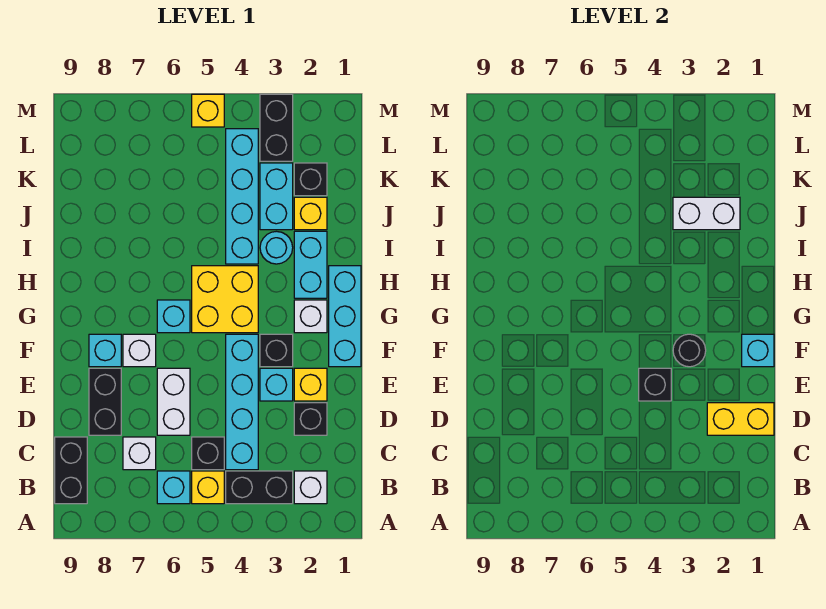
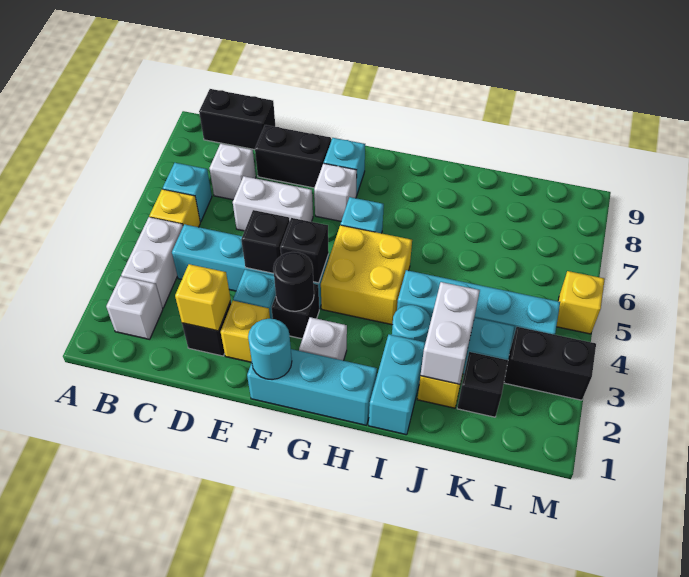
black 1x2 brick [226,471,293,504] -> white 1x2 brick [121,217,183,308]
black 1x1 brick [192,437,224,470] -> black 1x1 brick moved to [280,218,329,283]
yellow 1x2 brick [707,403,774,435] -> yellow 1x1 brick [175,264,231,331]
cyan 1x1 brick [742,334,774,367] -> cyan 1x1 round brick [248,319,292,380]
cyan 1x2 brick [294,231,327,298] -> cyan 1x2 brick turned to [369,334,426,435]

